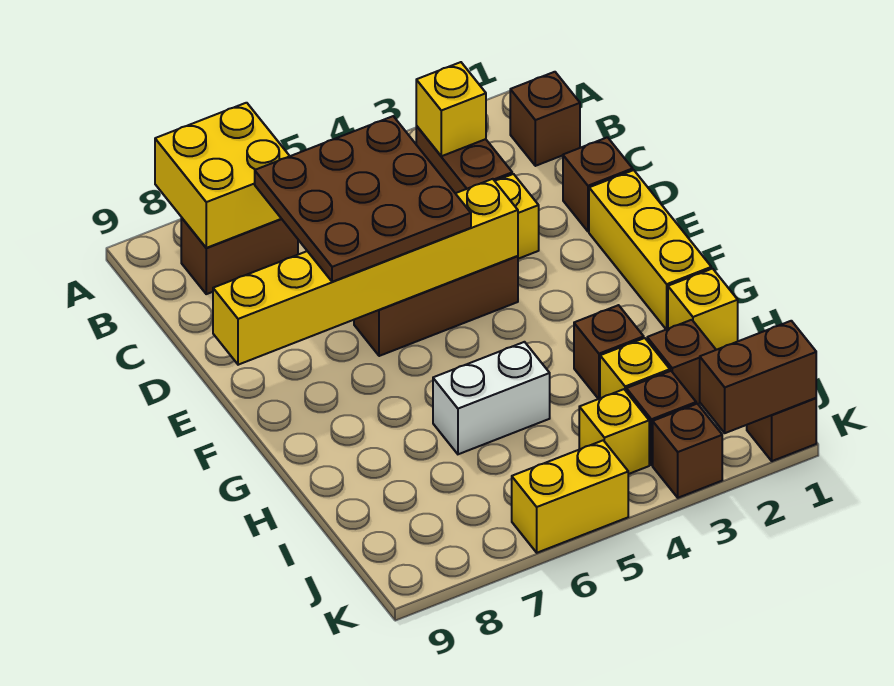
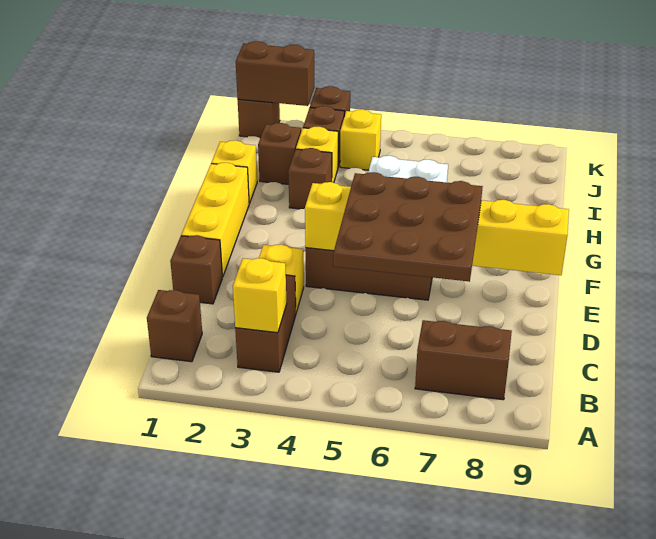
yellow 2x2 brick [155,103,289,248] -> none
yellow 1x2 brick [512,440,628,553] -> none

